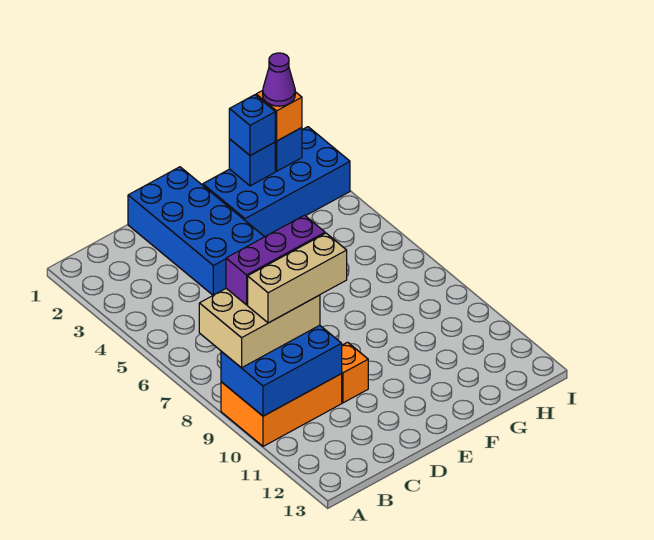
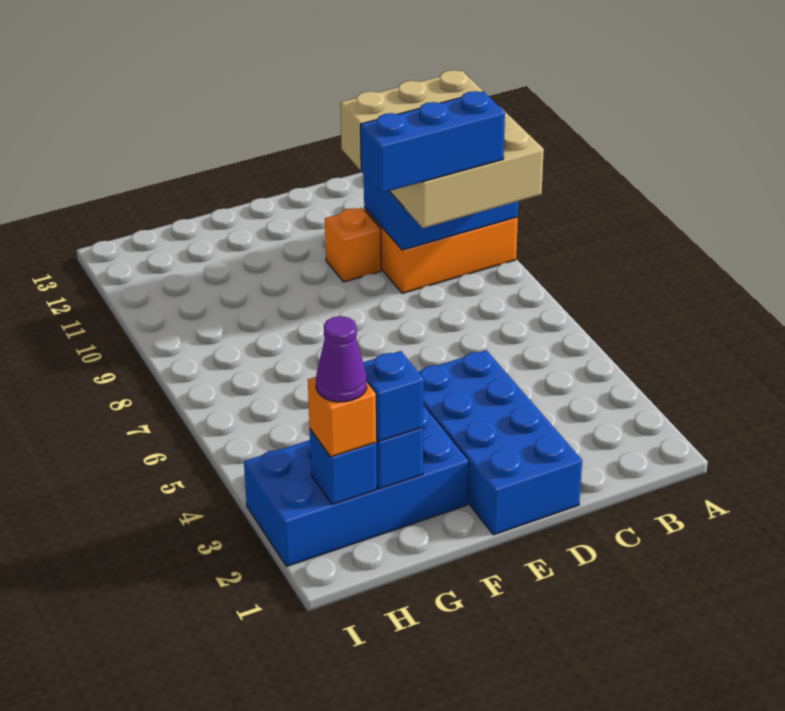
purple 1x3 brick [226,215,325,305] -> blue 1x3 brick [361,91,505,193]

